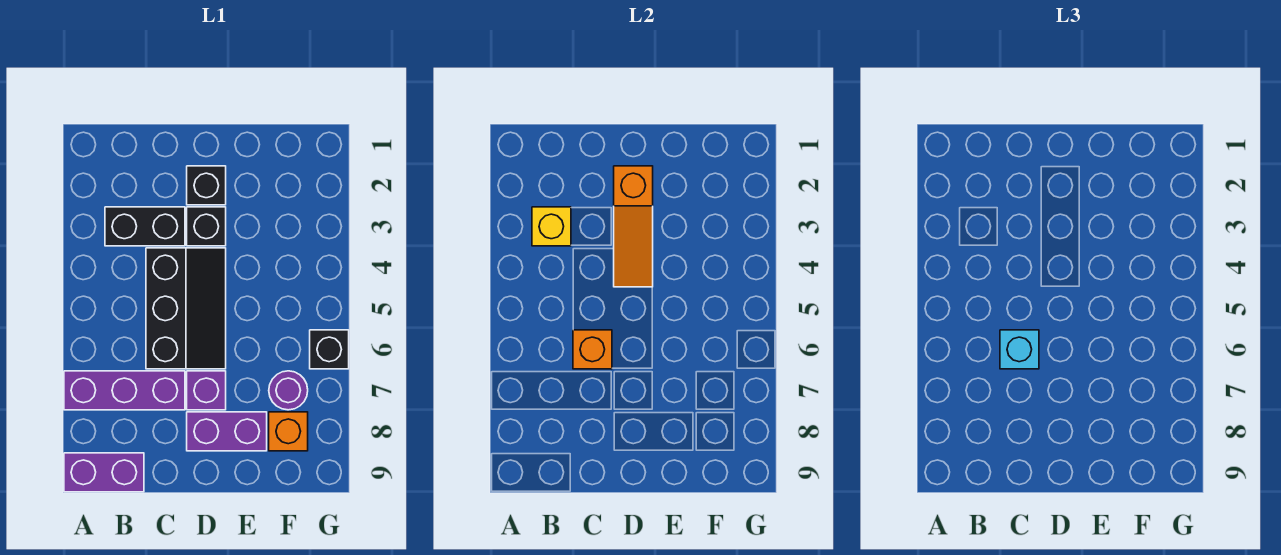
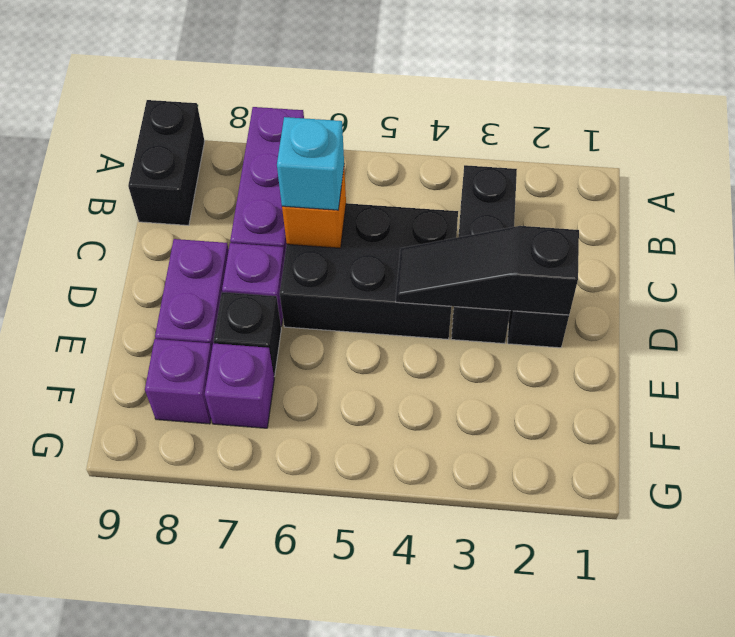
purple 1x2 brick [64,453,144,492] -> black 1x2 brick [128,100,205,225]
yellow 1x1 brick [532,207,571,246] -> none
black 2x3 slope [146,248,226,369] -> black 2x3 brick [280,203,458,339]
orange 1x3 slope [614,166,653,287] -> black 1x3 slope [396,226,579,315]
purple 1x1 round brick [269,371,308,410] -> purple 1x1 brick [205,343,274,428]
orange 1x1 brick [269,412,308,451] -> purple 1x1 brick [145,339,212,424]
black 1x1 brick [310,330,349,369] -> black 1x1 brick moved to [214,292,281,376]

